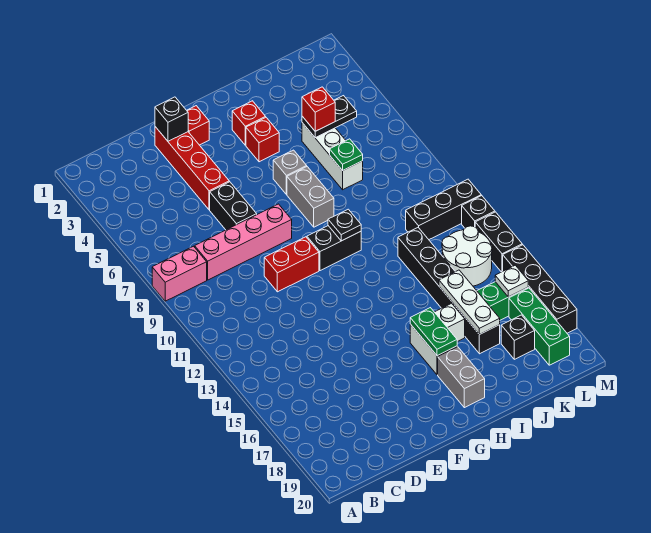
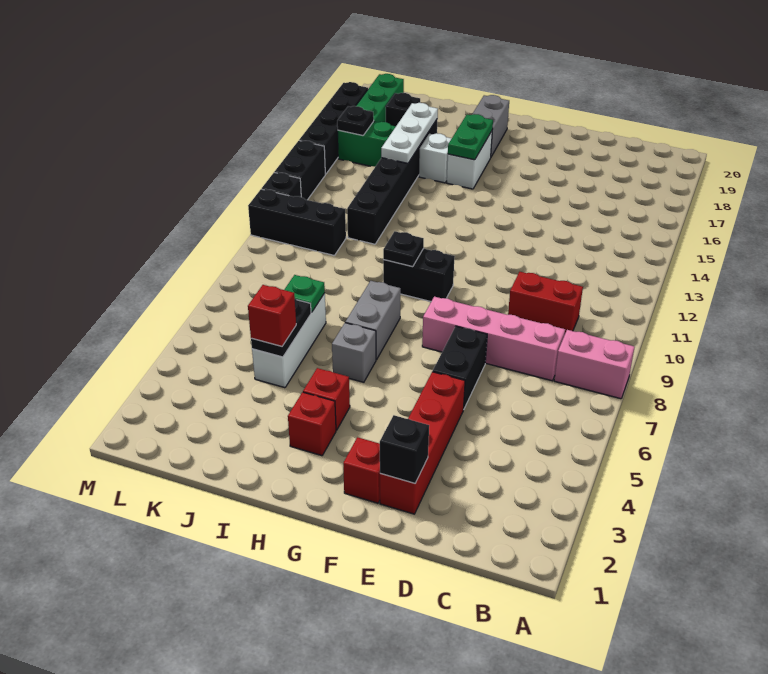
red 1x2 brick [264,237,319,292] -> red 1x2 brick moved to [508,272,583,333]
black 1x2 plate [302,96,357,138] -> black 1x2 plate turned to [251,299,311,357]
white 2x2 round brick [442,226,492,286] -> none
white 1x1 plate [495,265,528,297] -> black 1x1 plate [337,106,374,136]

